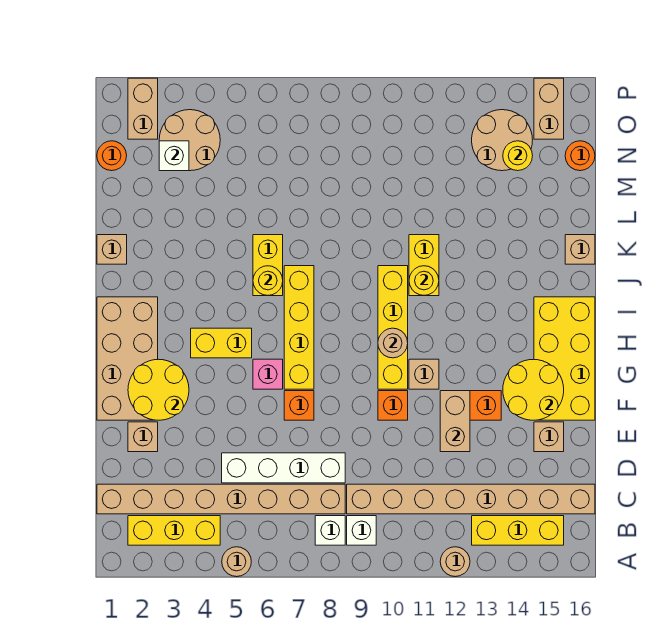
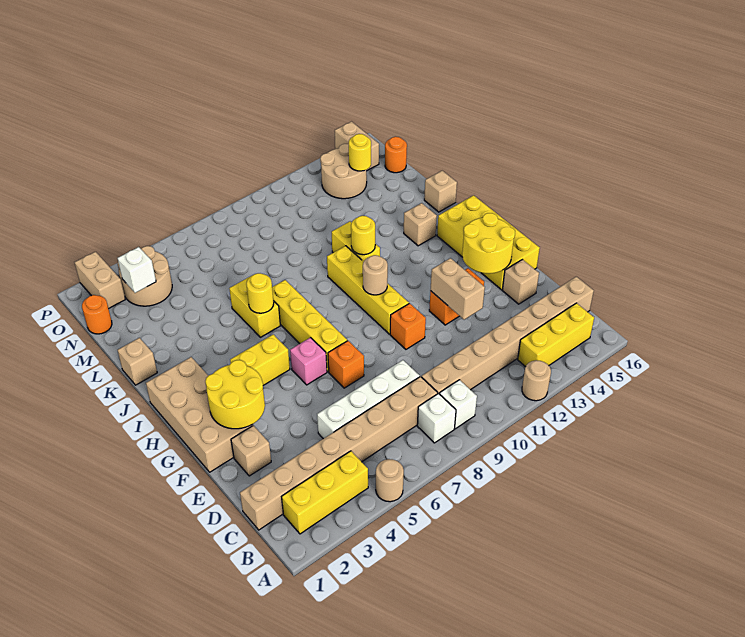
tan 1x1 brick [409,359,439,389] -> tan 1x1 brick moved to [404,203,437,246]

